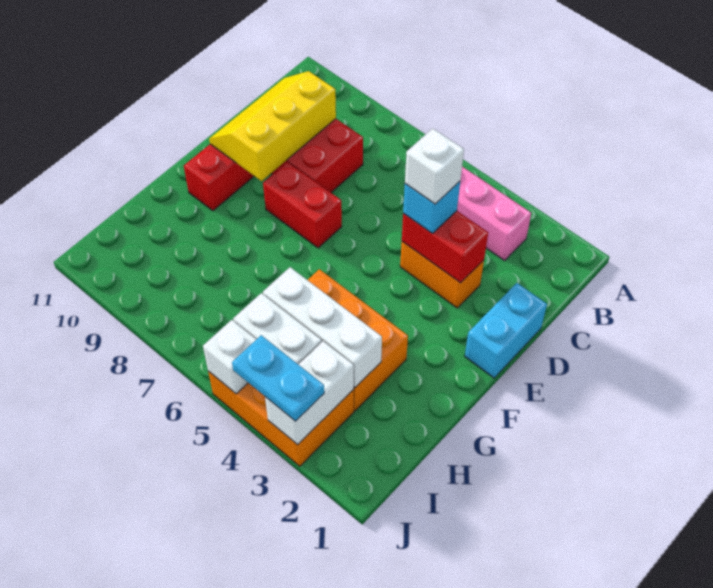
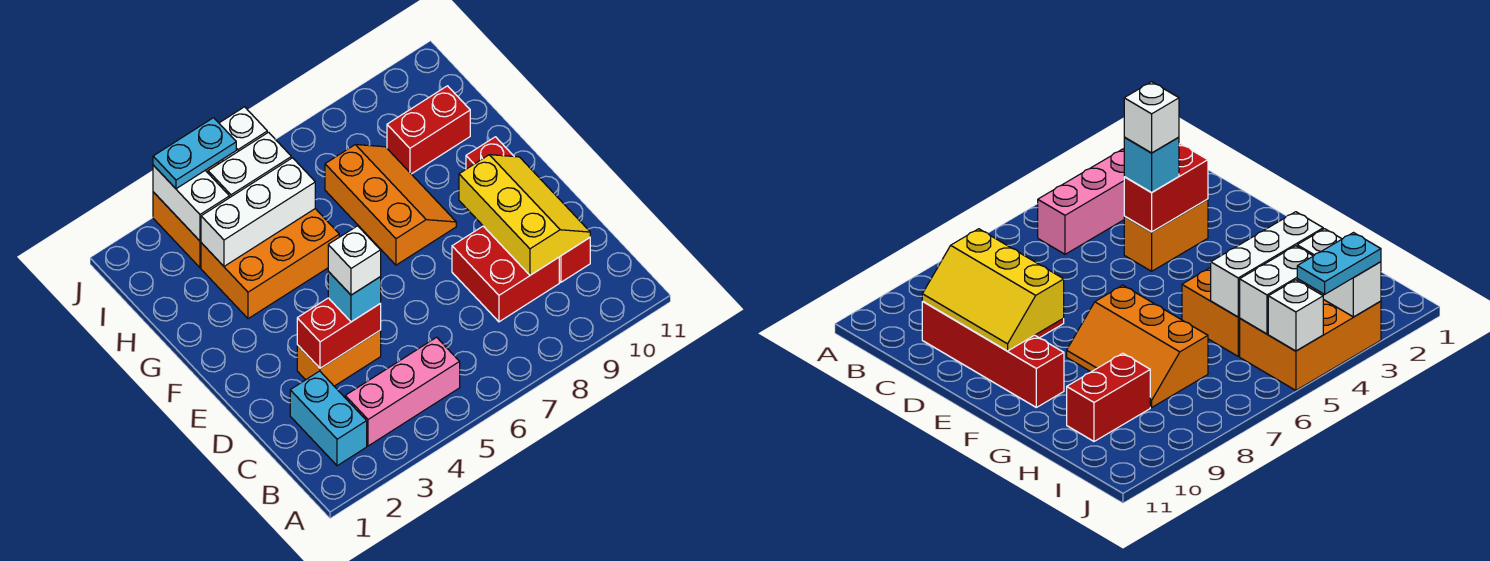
cyan 1x2 brick [465,283,547,378] -> cyan 1x2 brick moved to [290,371,367,466]
red 1x2 brick [263,162,342,248] -> red 1x2 brick moved to [387,86,470,174]
none -> orange 2x3 slope [325,145,456,265]

